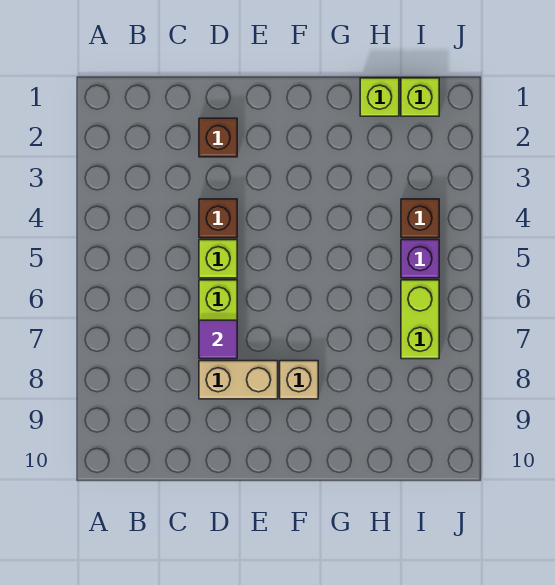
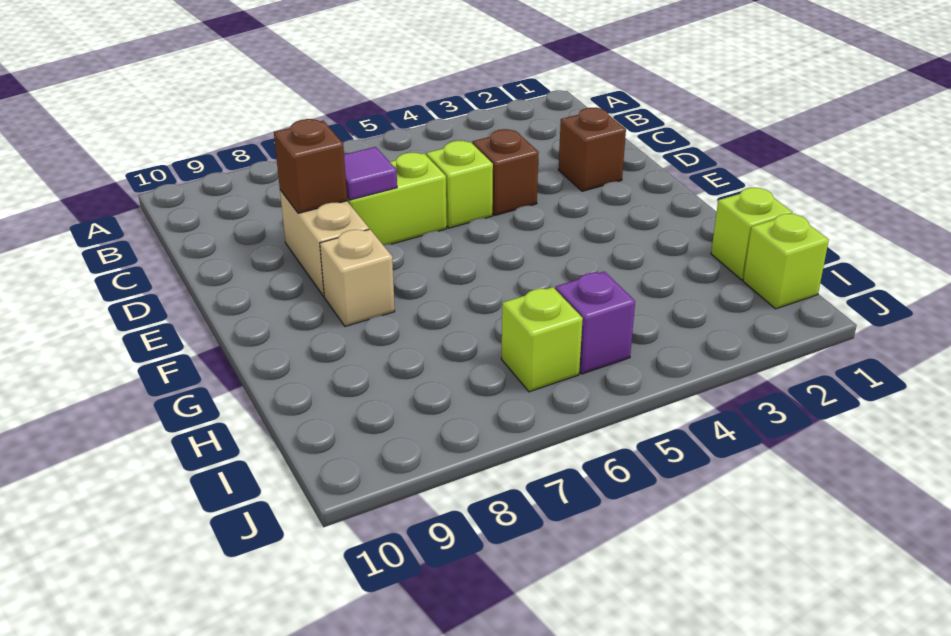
brown 1x1 brick [401,199,439,238] -> brown 1x1 brick moved to [274,119,347,213]
lime 1x2 brick [401,280,439,359] -> lime 1x1 brick [501,287,583,392]

